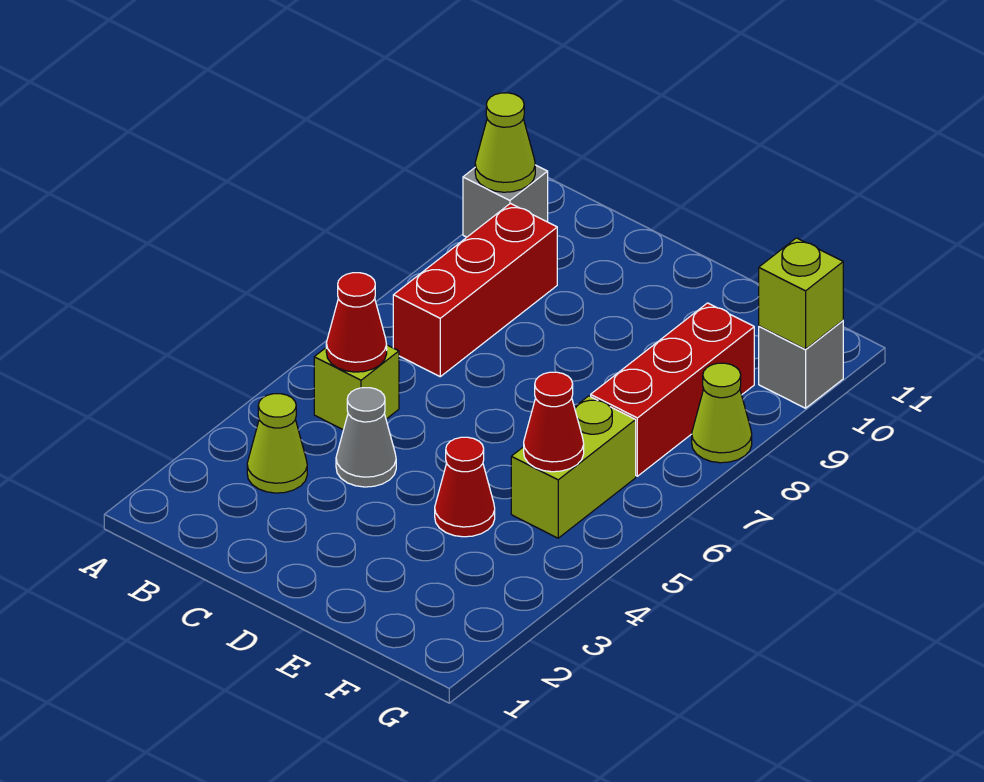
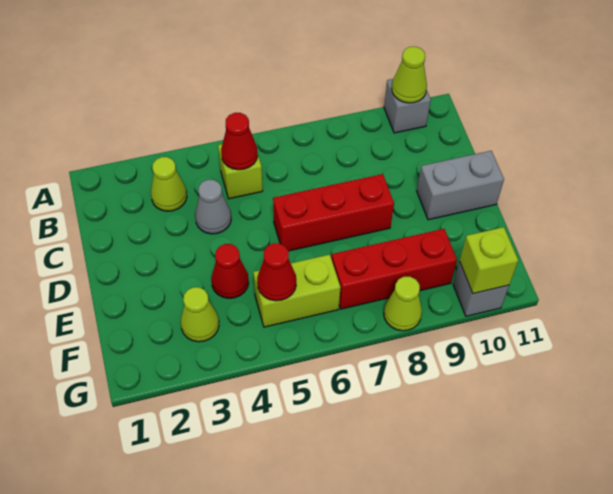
red 1x3 brick [393,203,557,377] -> red 1x3 brick moved to [273,174,394,251]
none -> grey 1x2 brick [417,151,504,220]
none -> lime 1x1 cone [181,287,219,342]

